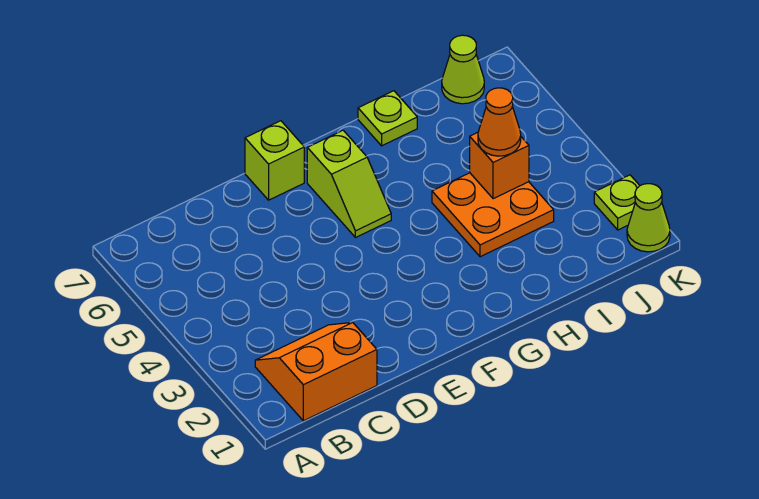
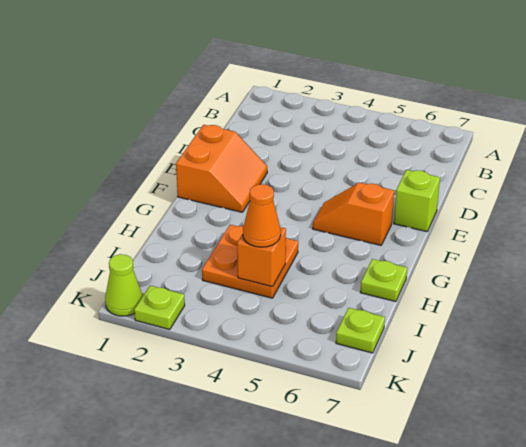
orange 2x2 slope [255,322,377,421] -> orange 2x2 slope moved to [176,125,267,212]
lime 1x2 slope [307,130,391,238] -> orange 1x2 slope [313,183,394,245]
lime 1x1 cone [442,35,484,104] -> lime 1x1 plate [336,308,385,353]

